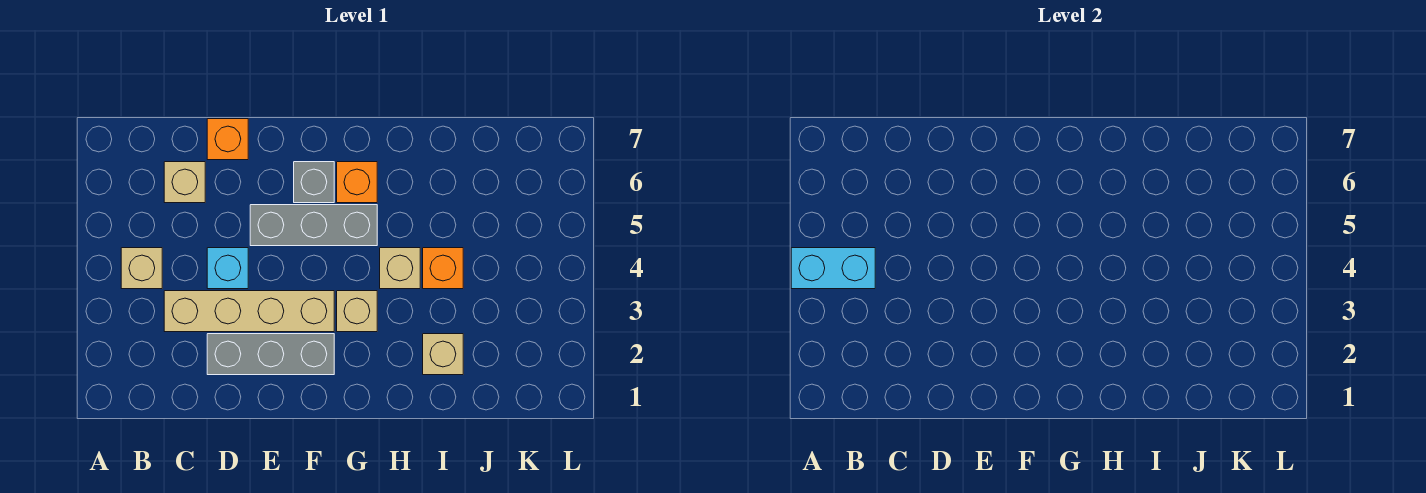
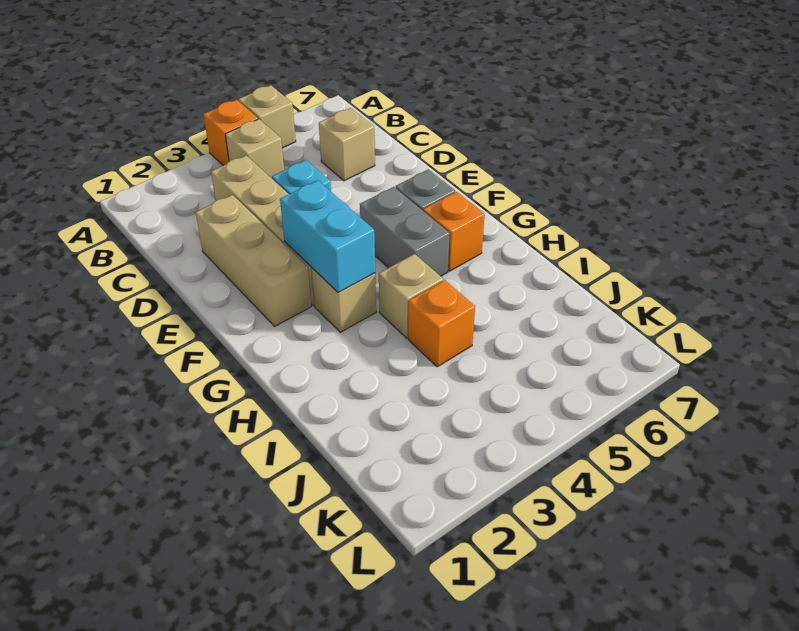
cyan 1x2 brick [791,248,875,289] -> cyan 1x2 brick moved to [280,181,375,292]
grey 1x3 brick [207,334,334,375] -> tan 1x3 brick [196,195,311,326]
orange 1x1 brick [207,119,248,160] -> orange 1x1 brick moved to [203,100,258,166]
grey 1x3 brick [250,205,377,246] -> grey 1x2 brick [360,187,450,276]
tan 1x1 brick [423,334,463,375] -> tan 1x1 brick moved to [239,85,296,148]

